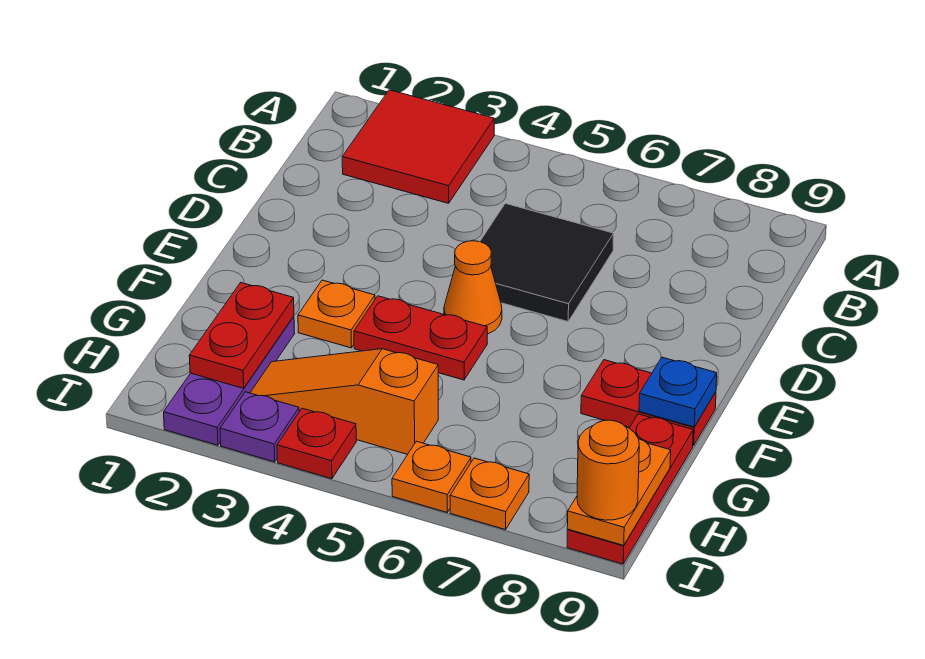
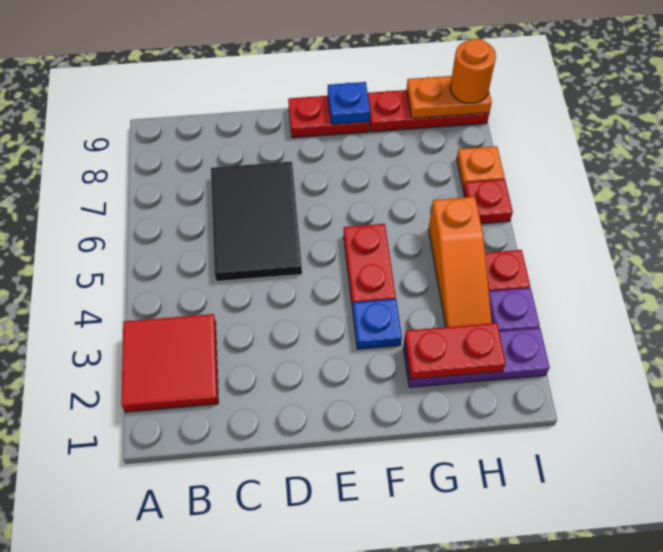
black 2x2 tile [480,203,614,322] -> black 2x3 tile [211,162,302,281]
orange 1x1 cone [444,241,502,334] -> none
orange 1x1 plate [298,280,375,348] -> blue 1x1 plate [352,299,402,349]
red 1x2 plate [581,360,716,446] -> red 1x2 plate turned to [288,96,370,138]
orange 1x1 plate [392,441,471,512] -> red 1x1 plate [463,179,513,224]

